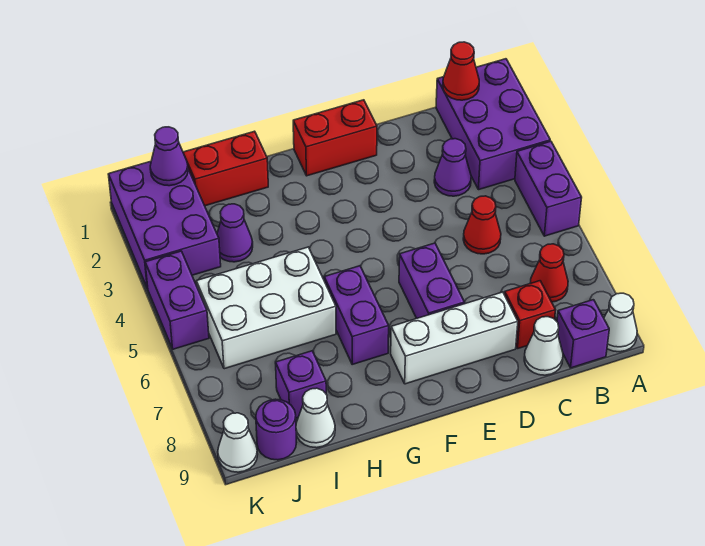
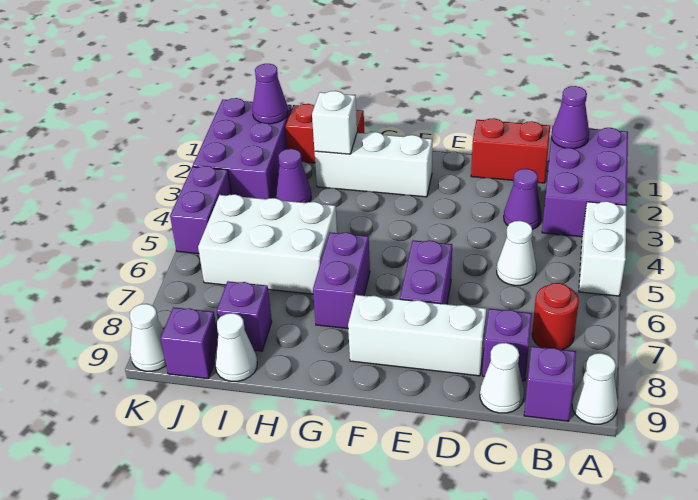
purple 1x2 brick [515,141,582,236] -> white 1x2 brick [579,201,627,296]
red 1x1 cone [443,42,479,100] -> purple 1x1 cone [551,86,589,149]
red 1x1 cone [530,244,568,302] -> red 1x1 round brick [532,283,579,350]
red 1x1 cone [463,196,501,254] -> white 1x1 cone [497,221,536,286]
red 1x1 brick [505,281,555,349] -> purple 1x1 brick [482,309,532,381]
red 1x2 brick [293,100,377,176] -> red 1x2 brick moved to [471,118,550,183]
none -> white 1x3 brick [315,132,432,197]
none -> white 1x1 brick [312,91,357,154]
purple 1x1 round brick [256,399,296,460] -> purple 1x1 brick [161,307,218,379]

